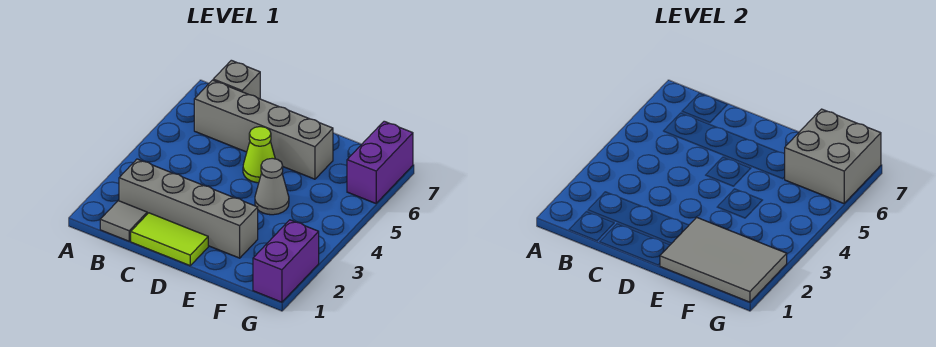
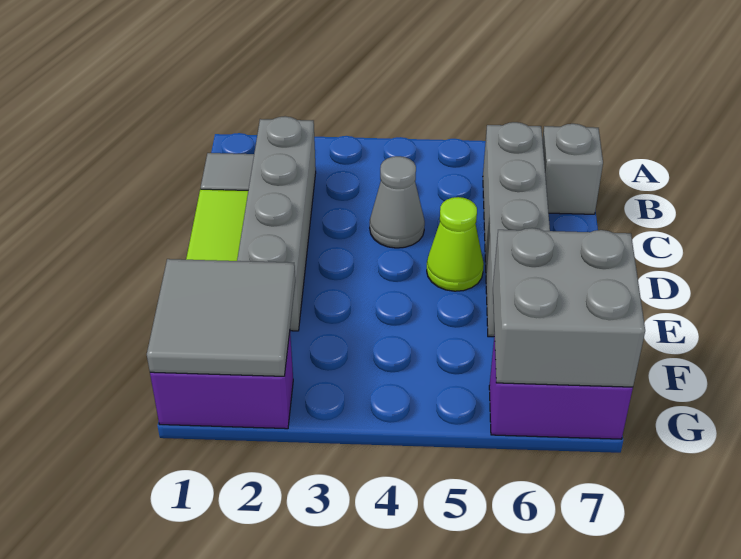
grey 2x3 tile [660,217,787,302] -> grey 2x2 tile [147,259,295,376]
grey 1x1 cone [255,158,289,215] -> grey 1x1 cone moved to [370,156,425,248]

